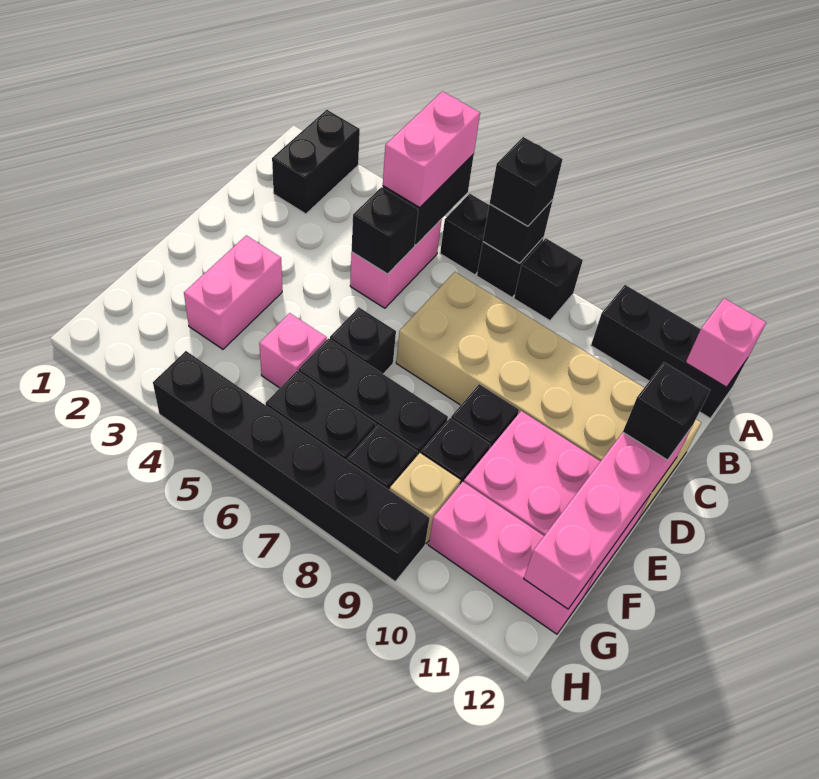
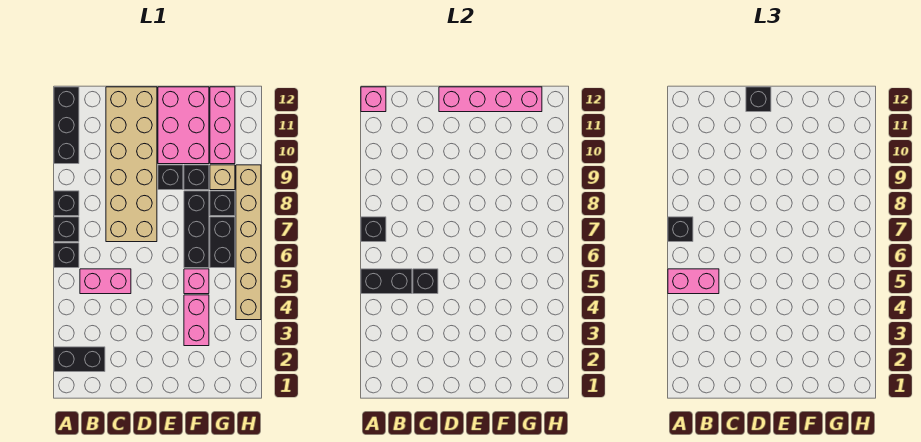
pink 1x2 brick [184,235,282,349] -> pink 1x2 brick turned to [184,295,209,346]
black 1x1 brick [330,307,396,374] -> none
black 1x6 brick [153,351,430,581] -> tan 1x6 brick [236,165,261,320]

